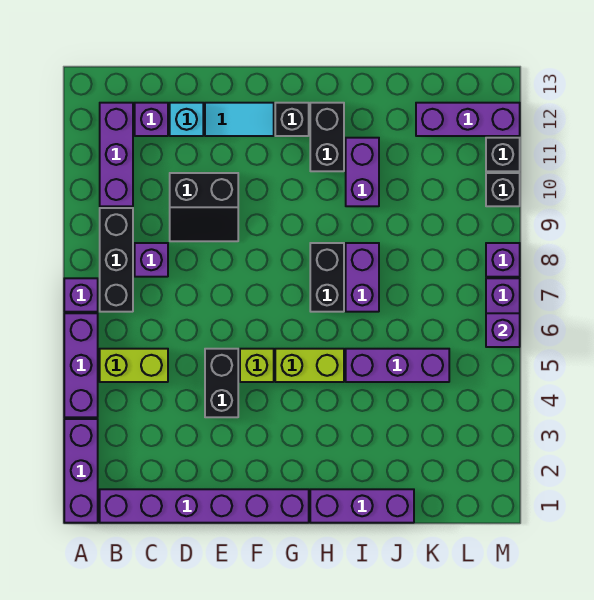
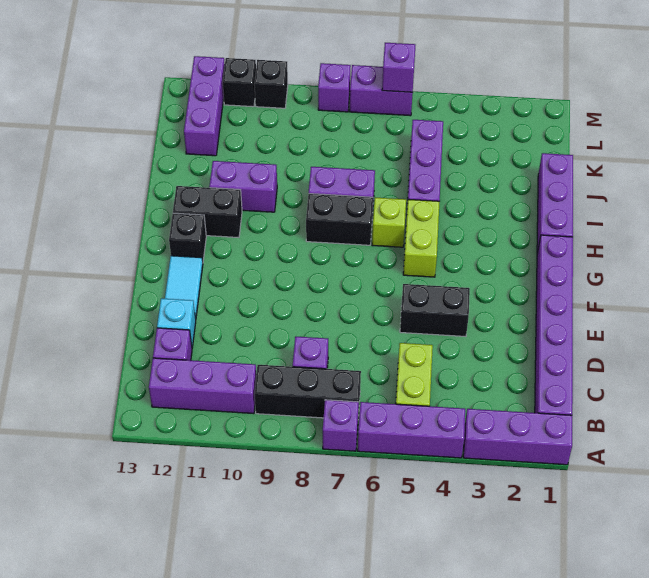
black 2x2 slope [170,173,238,241] -> none
lime 1x1 brick [240,349,274,382] -> lime 1x1 brick moved to [372,198,406,247]

